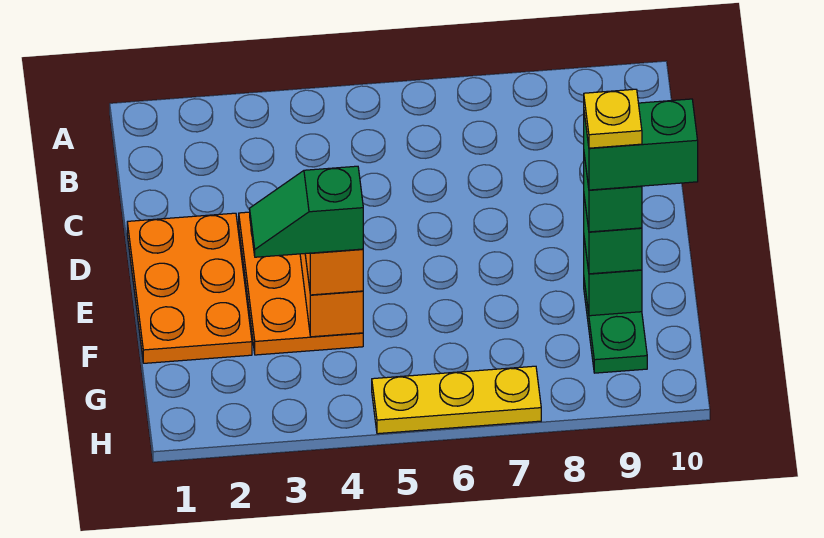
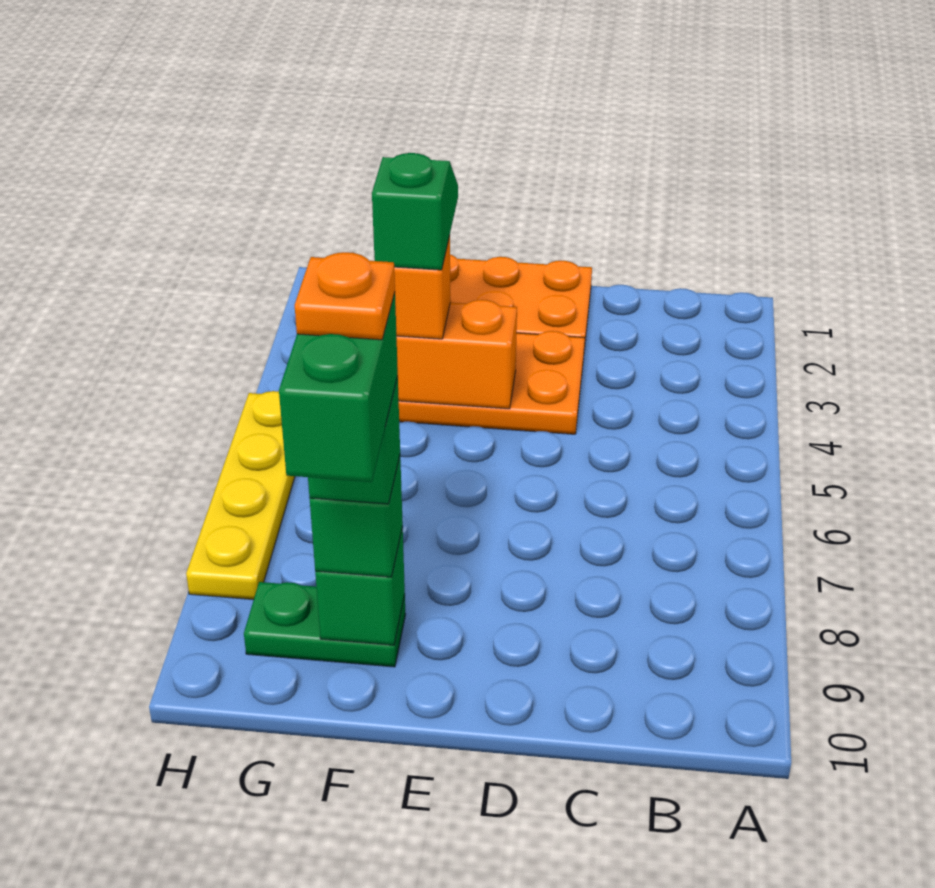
yellow 1x1 plate [584,89,642,148] -> orange 1x1 plate [295,252,395,340]
yellow 1x3 plate [372,366,541,434] -> yellow 1x4 plate [186,391,295,600]

